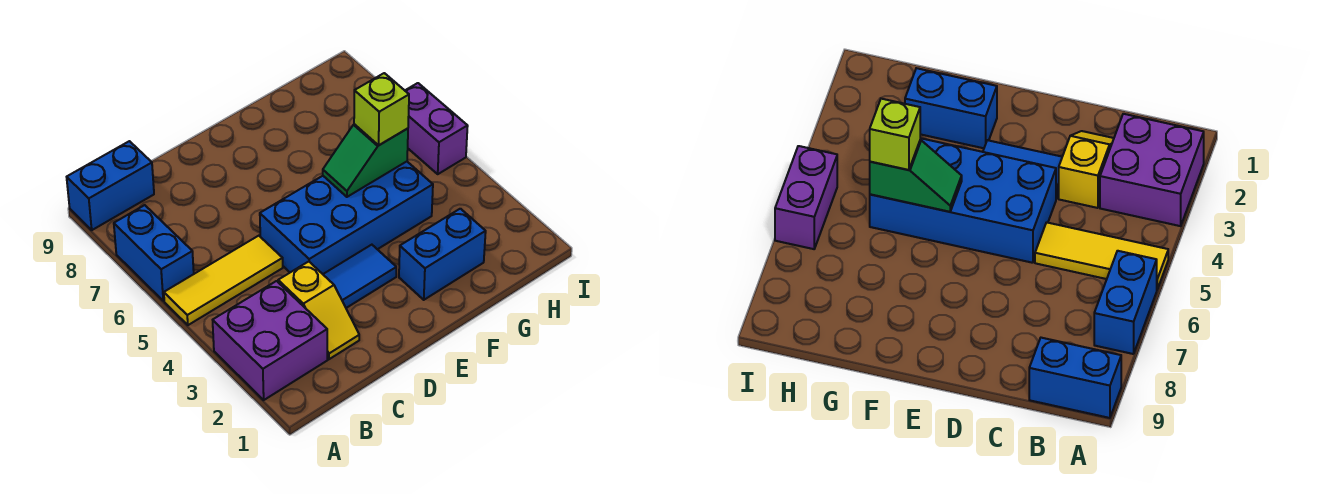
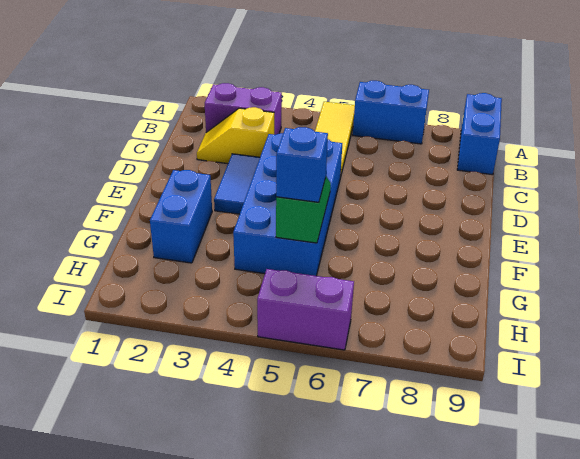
purple 2x2 brick [213,281,327,400] -> purple 1x2 brick [205,83,282,135]
lime 1x1 brick [354,73,409,145] -> blue 1x1 brick [276,127,328,202]

